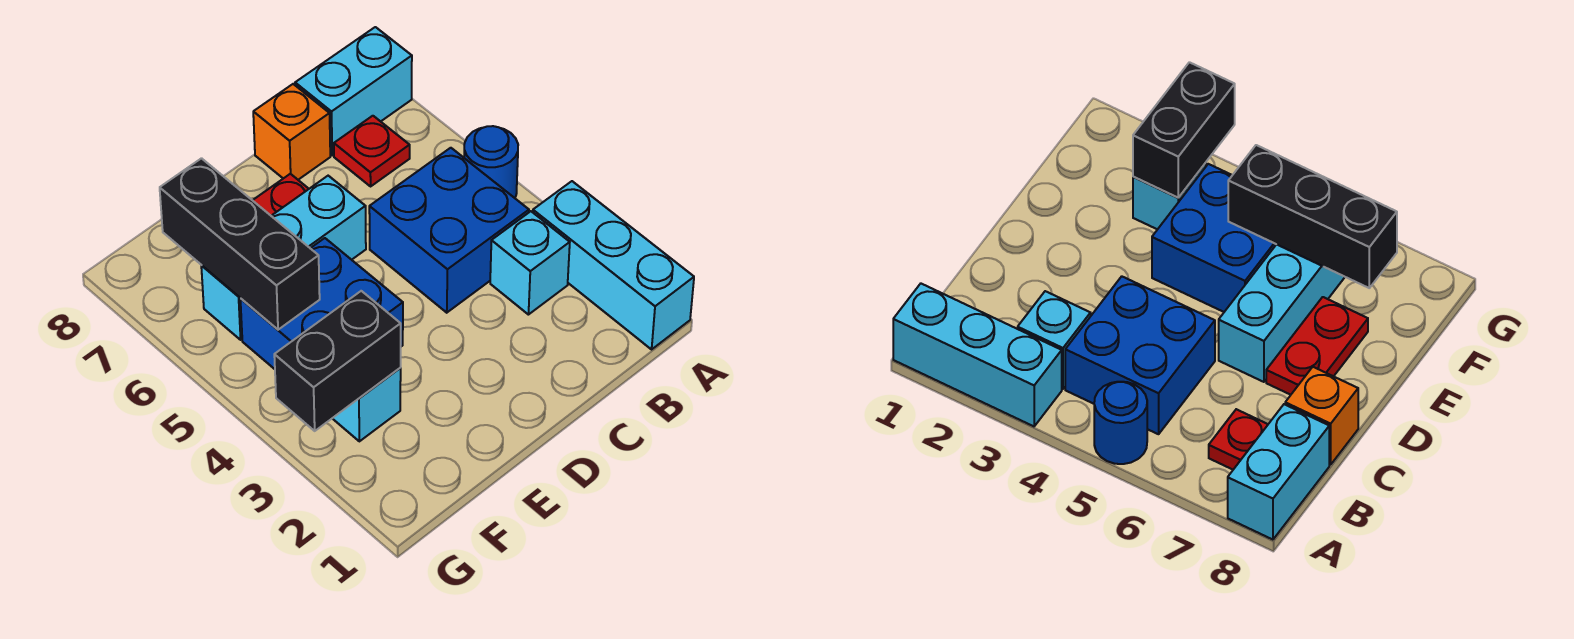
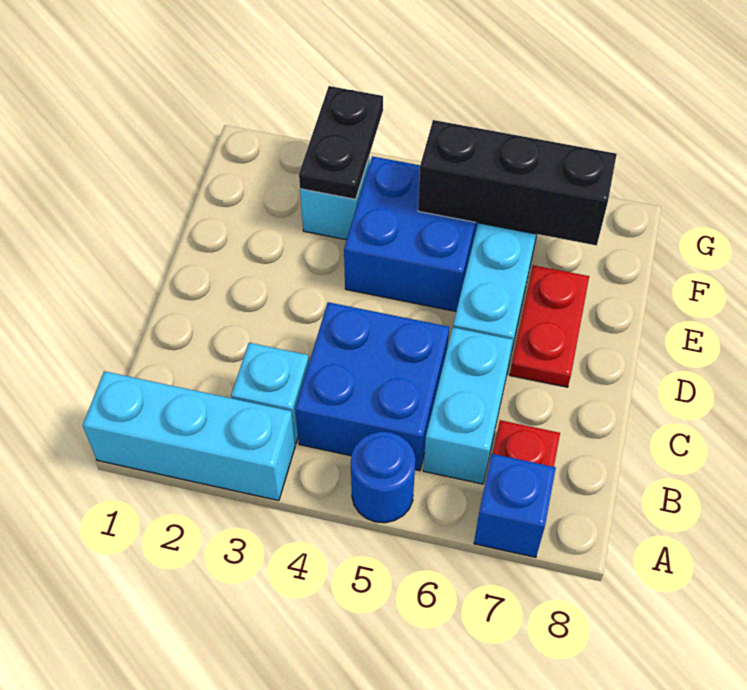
none -> blue 1x1 brick [474,454,556,557]
cyan 1x2 brick [295,27,412,155] -> cyan 1x2 brick moved to [423,328,513,484]
orange 1x1 brick [253,84,330,180] -> none
black 1x2 brick [274,291,401,431] -> black 1x2 plate [299,86,383,199]

